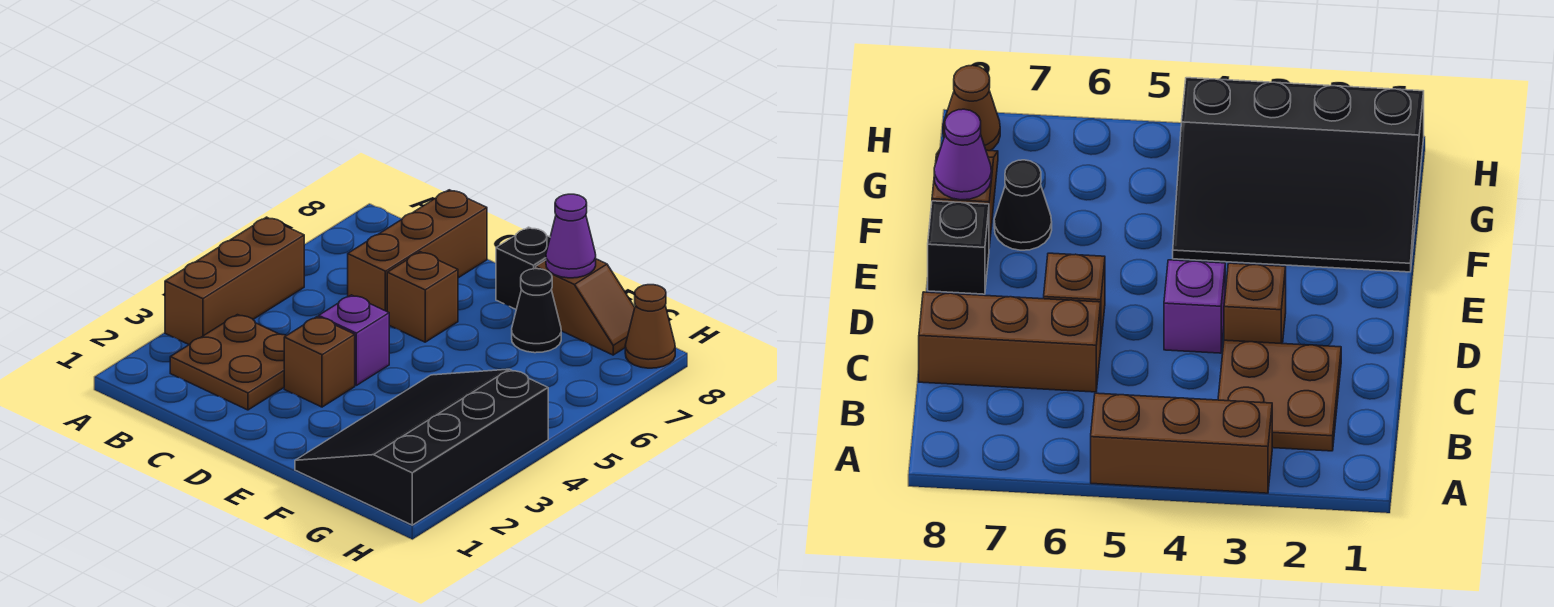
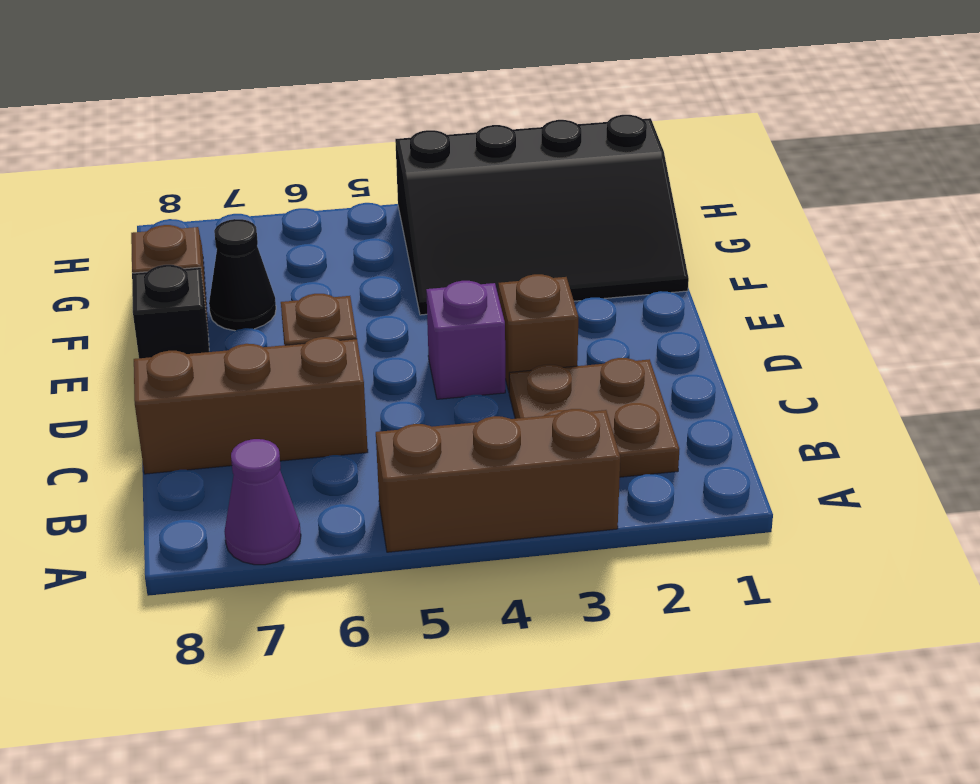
purple 1x1 cone [546,194,596,278] -> purple 1x1 cone moved to [224,439,301,565]
brown 1x1 cone [625,285,675,368] -> none

